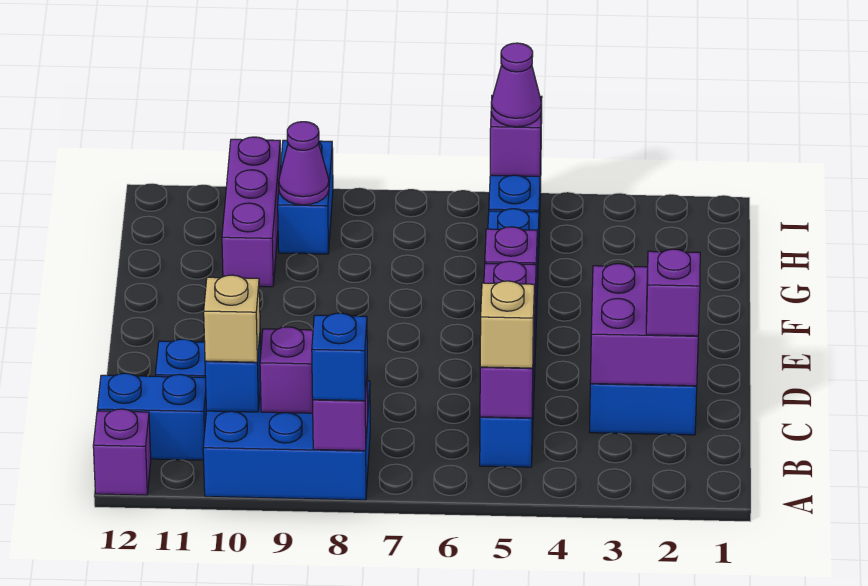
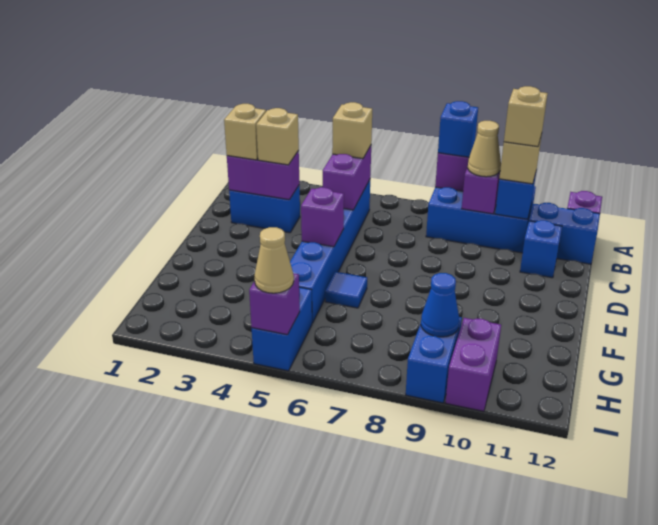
purple 1x3 brick [480,261,536,418] -> purple 1x2 brick [323,146,371,210]
none -> tan 1x1 cone [468,121,501,177]
none -> tan 1x1 brick [504,86,548,147]
purple 2x2 brick [590,264,698,386] -> purple 1x2 brick [227,151,299,200]
purple 1x1 brick [646,249,700,336] -> tan 1x1 brick [224,104,266,160]
none -> tan 1x1 brick [256,108,299,165]
none -> blue 1x1 tile [325,272,367,308]
purple 1x3 brick [222,137,281,287] -> purple 1x2 brick [445,318,501,411]
purple 1x1 cone [279,122,329,205] -> blue 1x1 cone [421,273,459,337]
purple 1x1 cone [491,43,541,127] -> tan 1x1 cone [254,227,294,293]

